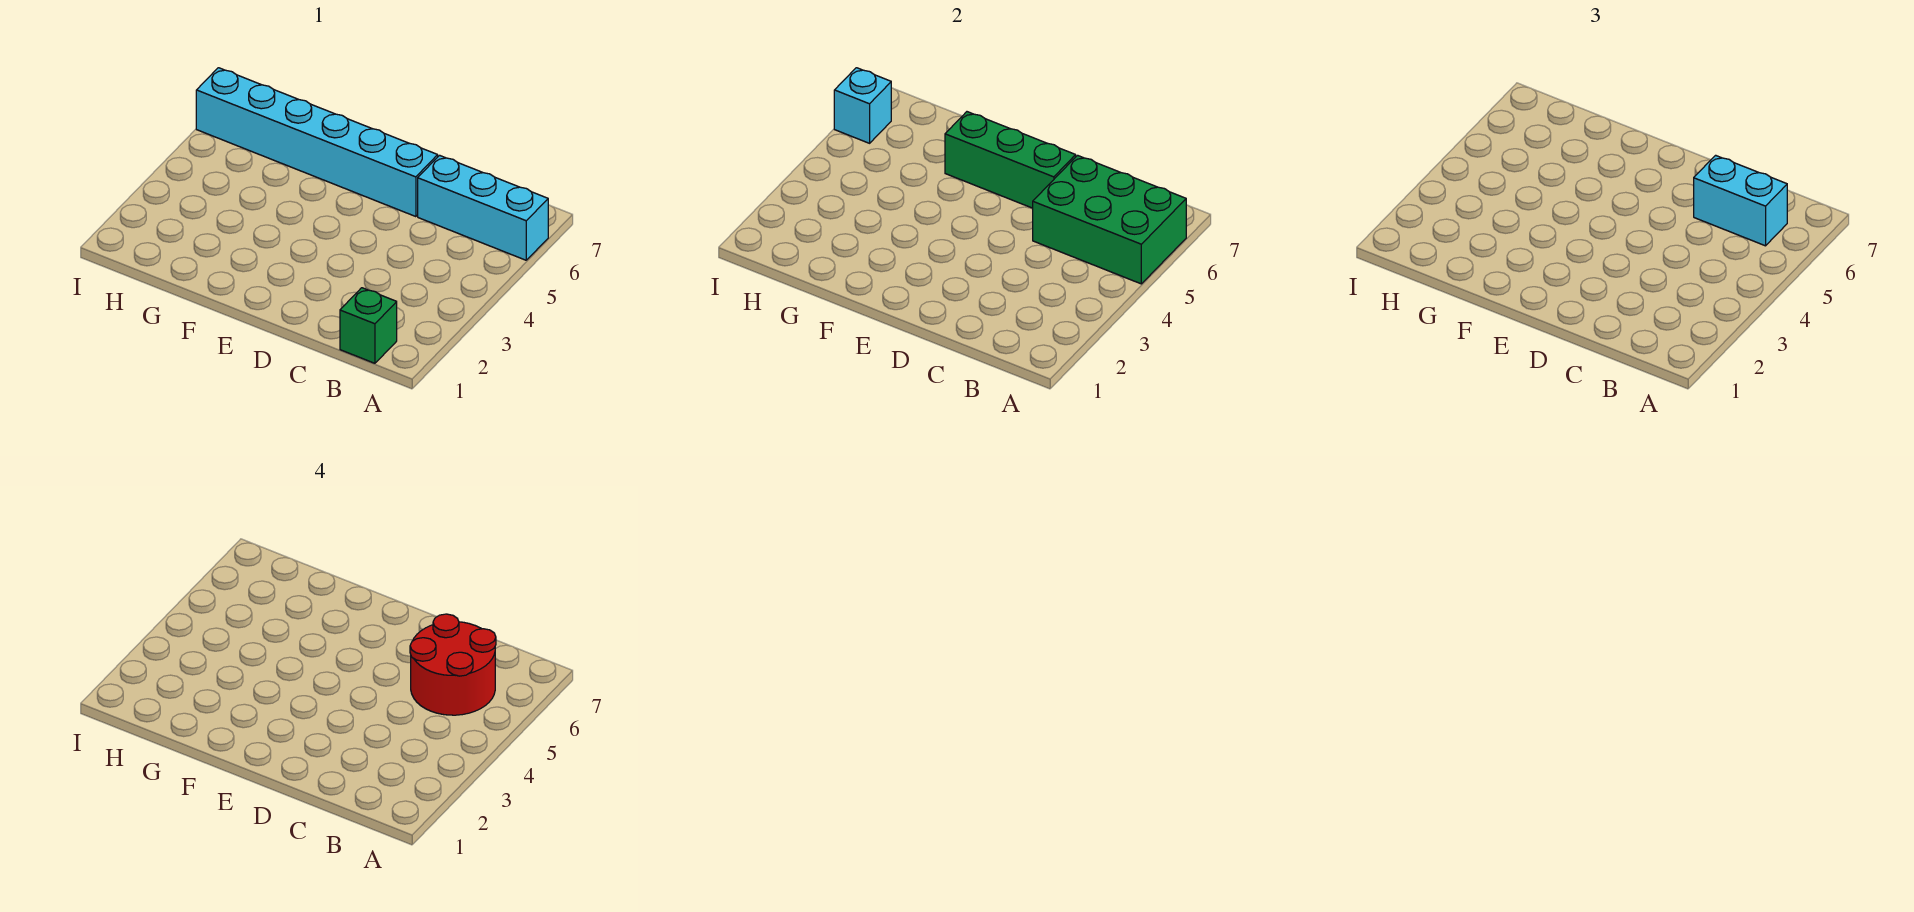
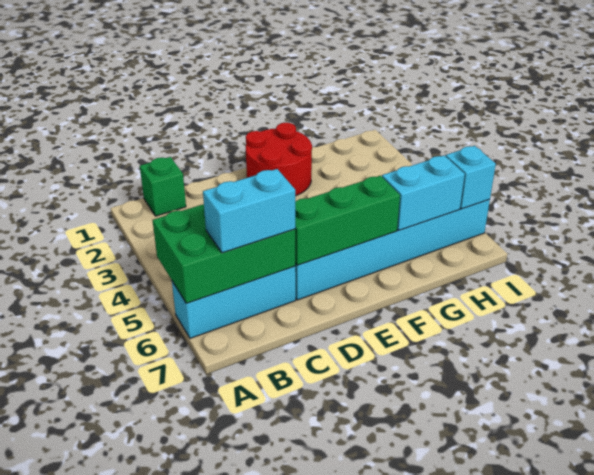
red 2x2 round brick [410,614,496,715] -> red 2x2 round brick moved to [246,122,312,196]
none -> cyan 1x2 brick [382,156,465,230]

